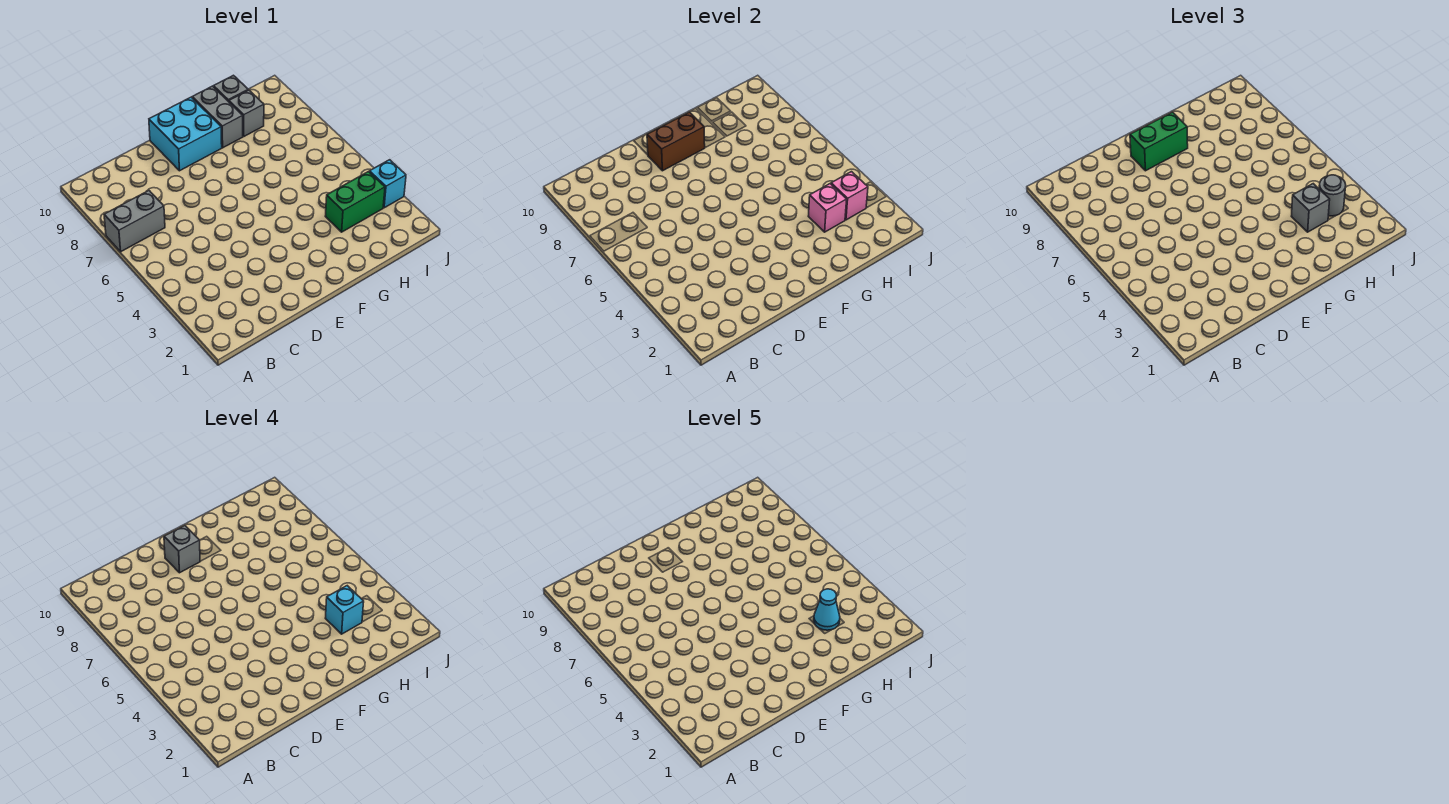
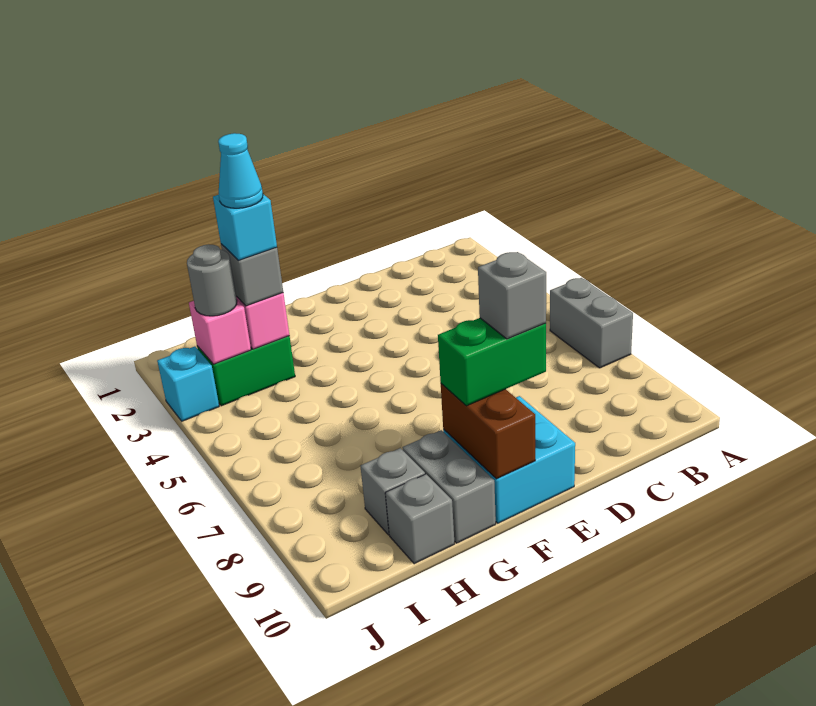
grey 1x2 brick [104,191,165,252] -> grey 1x2 brick turned to [550,278,633,368]
brown 1x2 brick [647,112,705,171] -> brown 1x2 brick turned to [441,384,535,479]

